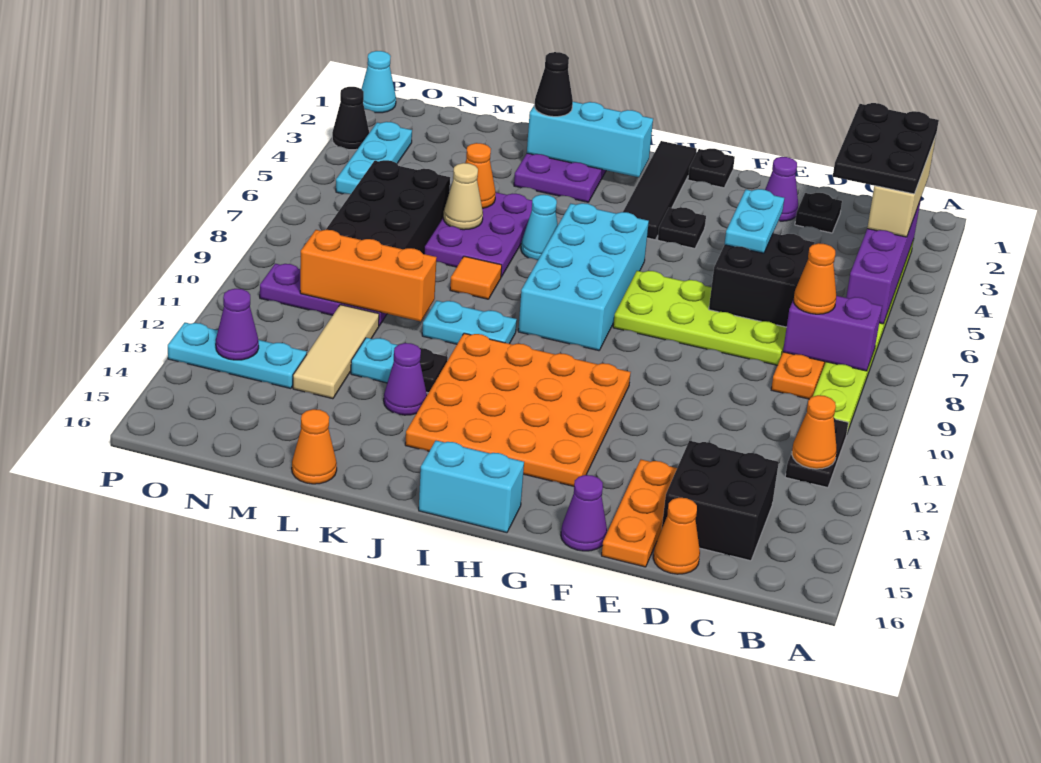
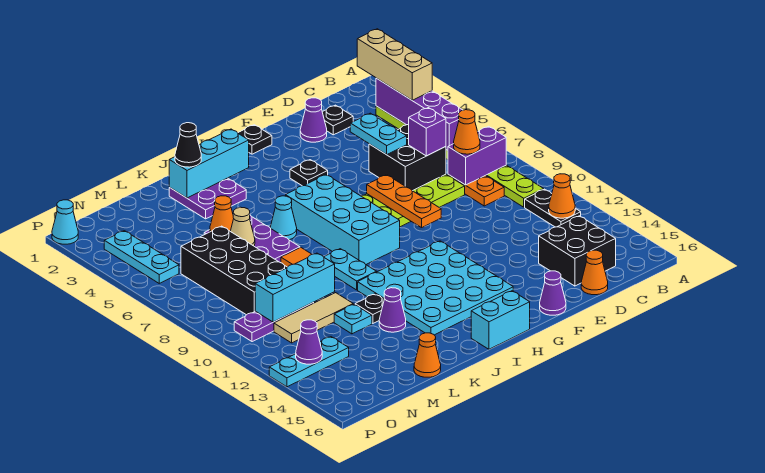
black 2x3 plate [833,103,939,194] -> none
none -> purple 1x1 brick [408,108,446,156]
orange 1x3 plate [602,460,677,567] -> orange 1x3 plate moved to [367,175,441,228]
orange 4x4 plate [405,333,631,486] -> cyan 4x4 plate [358,241,513,335]
black 1x4 tile [623,141,697,240] -> none
cyan 1x2 plate [422,301,517,344] -> cyan 1x2 plate turned to [324,249,377,290]
orange 1x3 brick [300,230,437,321] -> cyan 1x3 brick [255,253,335,322]
tan 1x3 tile [293,305,379,399] -> tan 1x3 tile turned to [274,293,353,343]
black 1x1 cone [332,87,369,150] -> none

